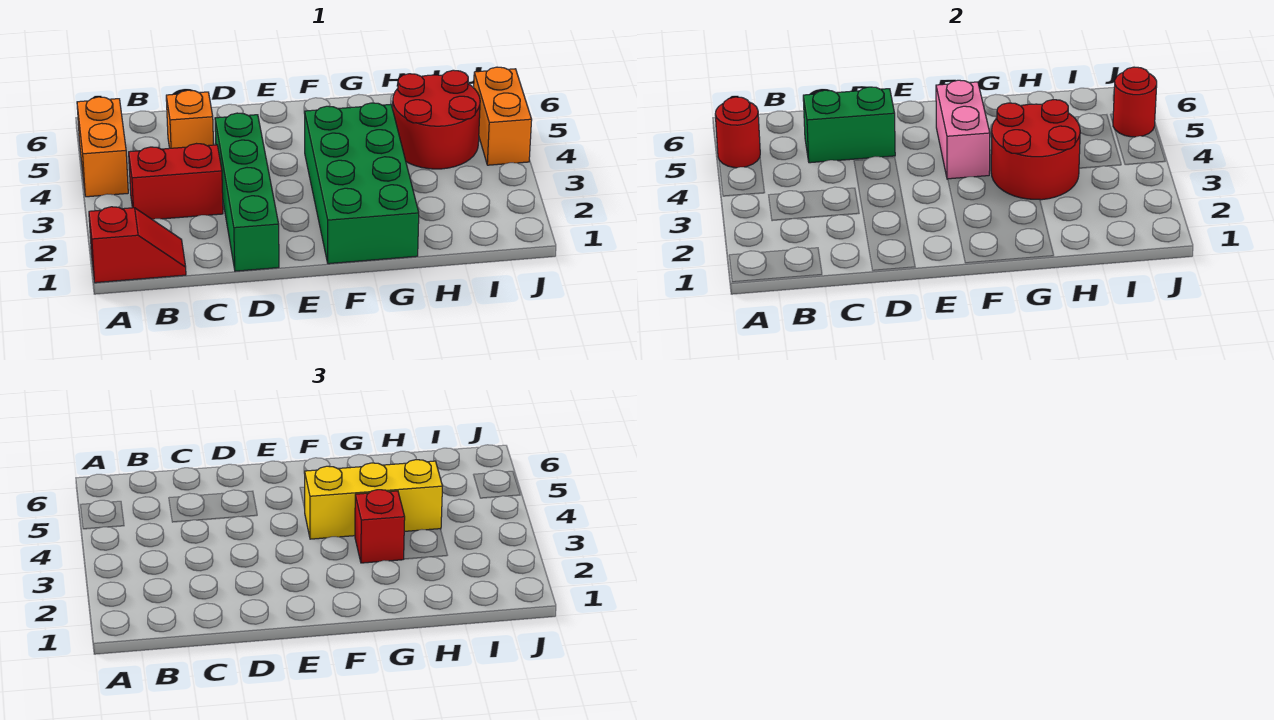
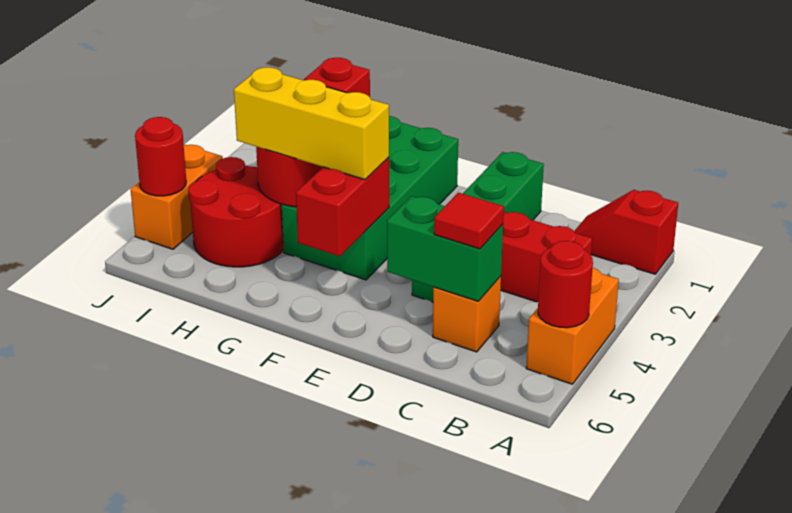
none -> red 1x1 tile [434,193,504,249]
pink 1x2 brick [936,80,990,179] -> red 1x2 brick [296,157,389,256]

